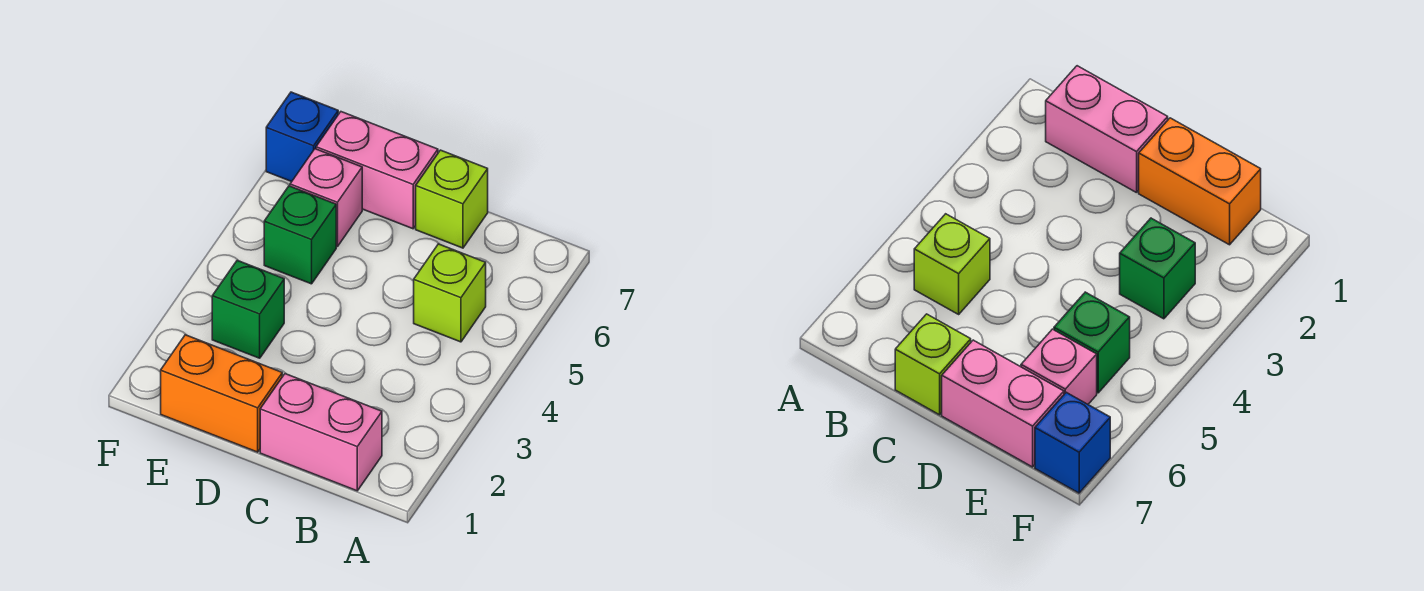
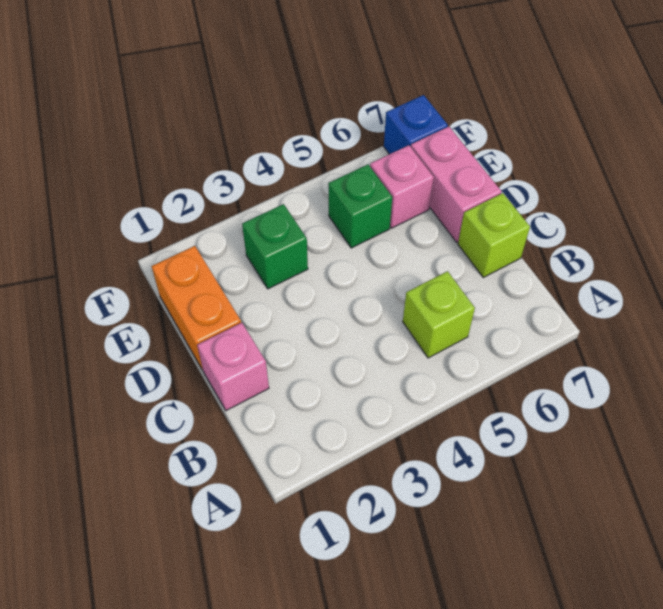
pink 1x2 brick [260,374,382,491] -> pink 1x1 brick [197,323,269,411]

